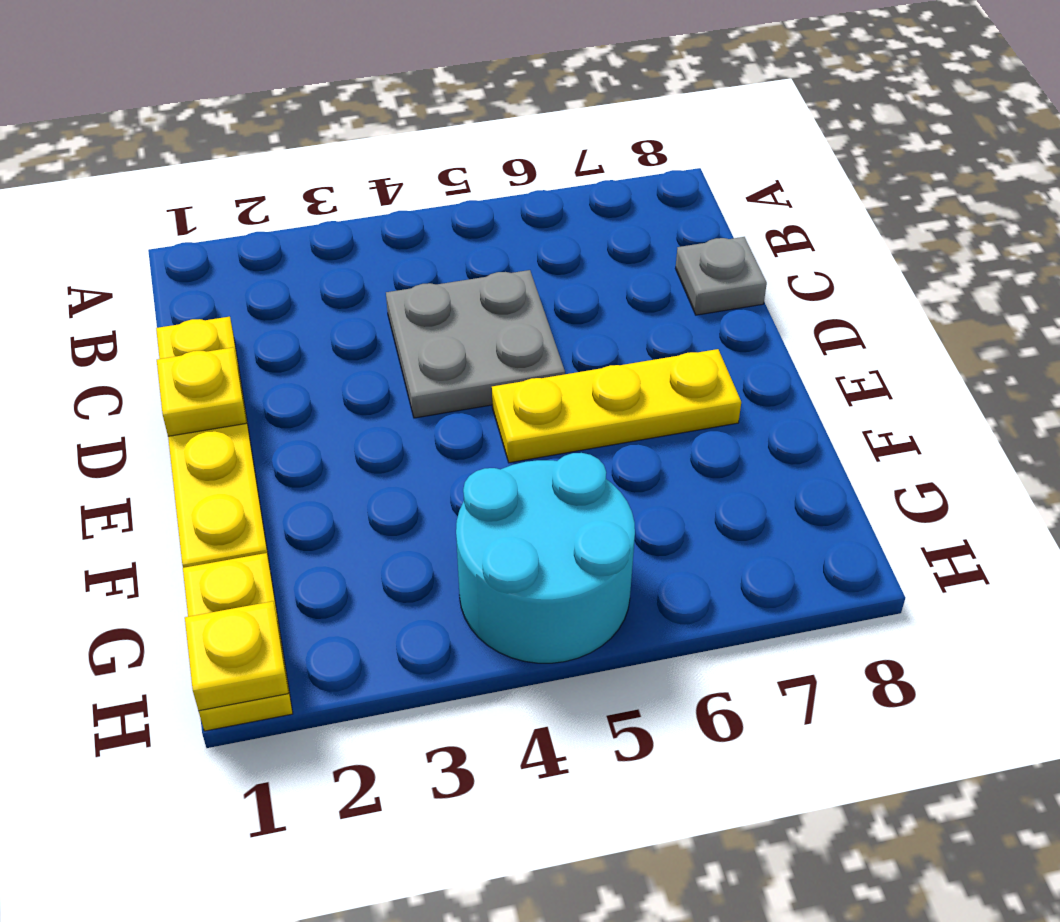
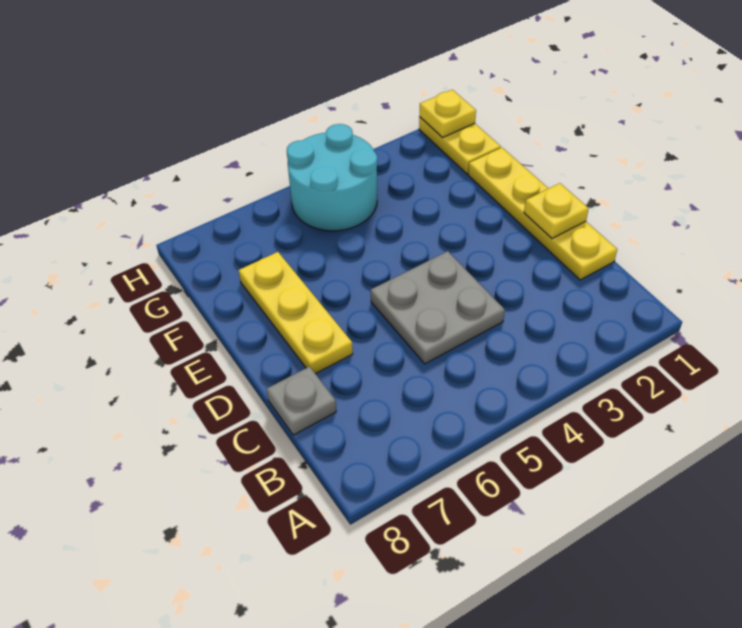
yellow 1x3 plate [492,349,741,463] -> yellow 1x3 plate turned to [239,252,353,374]

